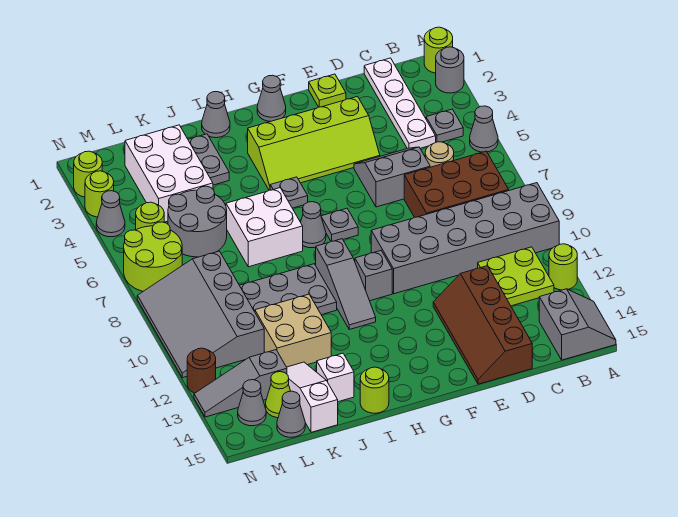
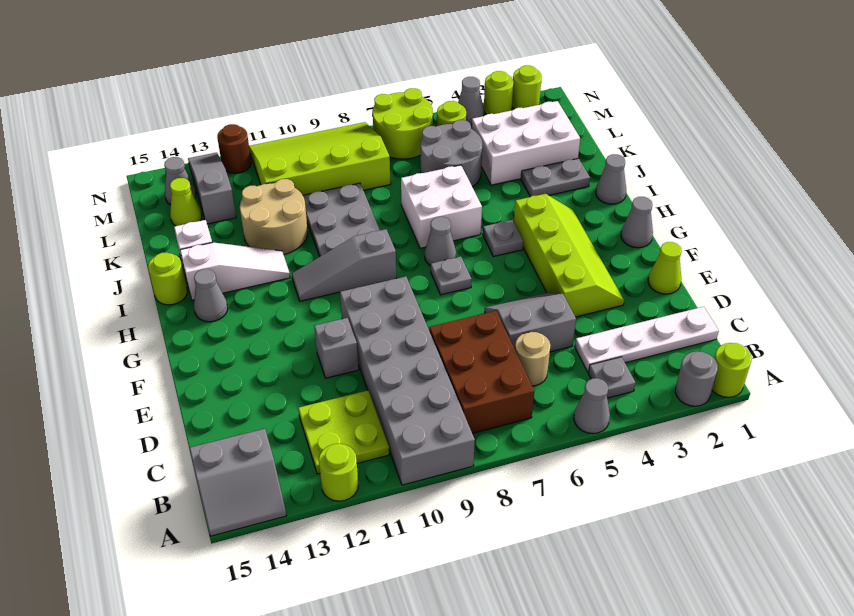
grey 2x2 slope [354,147,430,207] -> grey 2x2 slope turned to [485,293,576,352]
brown 2x4 slope [433,266,532,384] -> none
lime 1x1 plate [309,74,346,107] -> lime 1x1 cone [648,242,682,294]
lime 2x4 slope [248,97,380,190] -> lime 2x4 slope turned to [514,194,624,317]
grey 1x1 brick [355,251,392,301] -> grey 1x1 brick moved to [314,318,359,378]
tan 2x2 brick [255,294,331,367] -> tan 2x2 round brick [240,179,308,255]
white 1x3 slope [287,362,338,432] -> white 1x3 slope moved to [180,243,290,300]
grey 3x4 slope [137,251,264,378] -> lime 3x4 slope [249,122,391,195]
grey 1x1 cone [277,391,305,437] -> grey 1x1 cone moved to [194,269,228,322]

